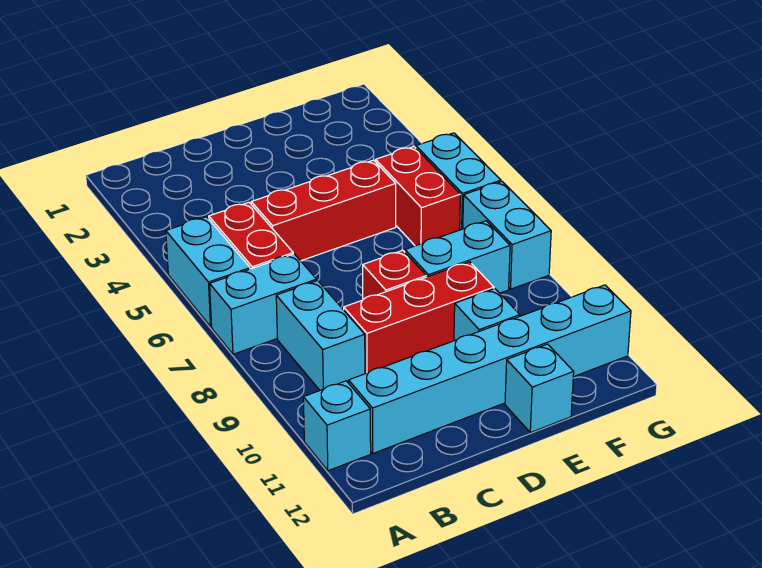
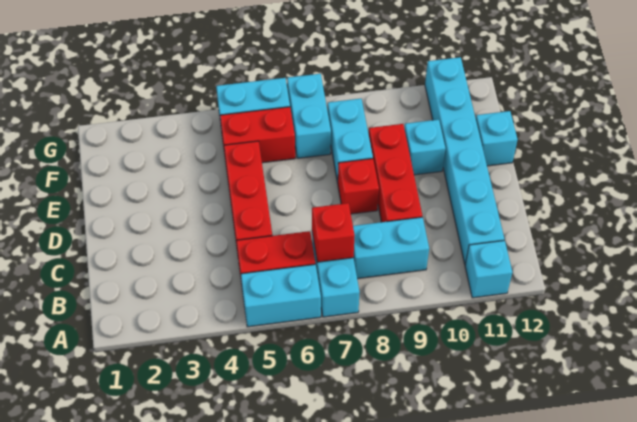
none -> red 1x1 brick [312,203,355,262]
cyan 1x2 brick [463,181,551,289] -> cyan 1x2 brick turned to [287,74,331,158]

